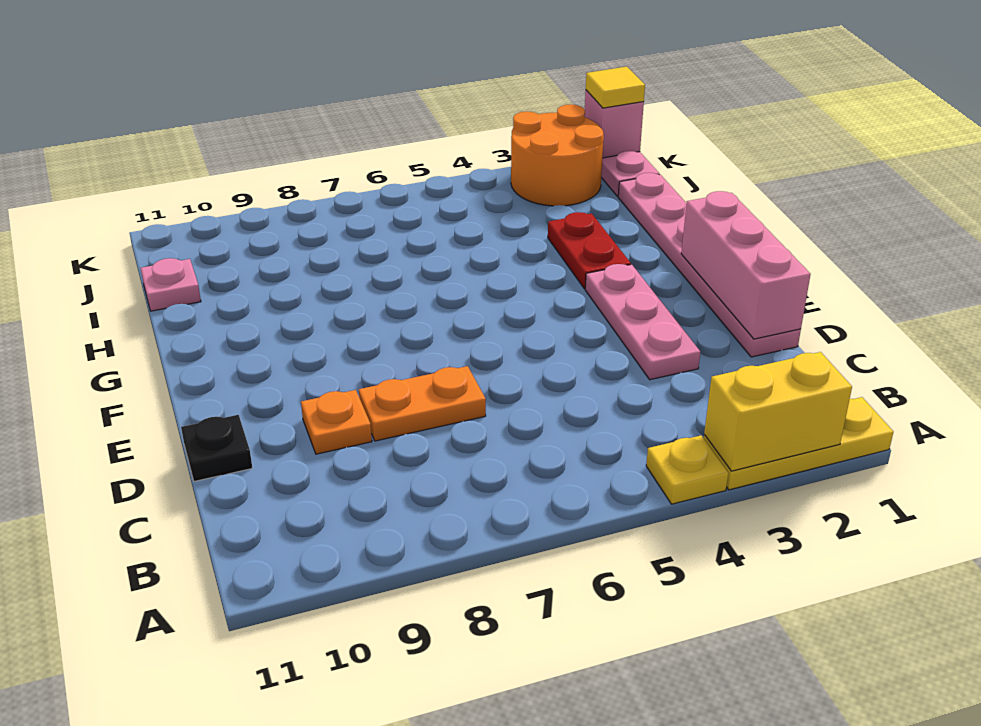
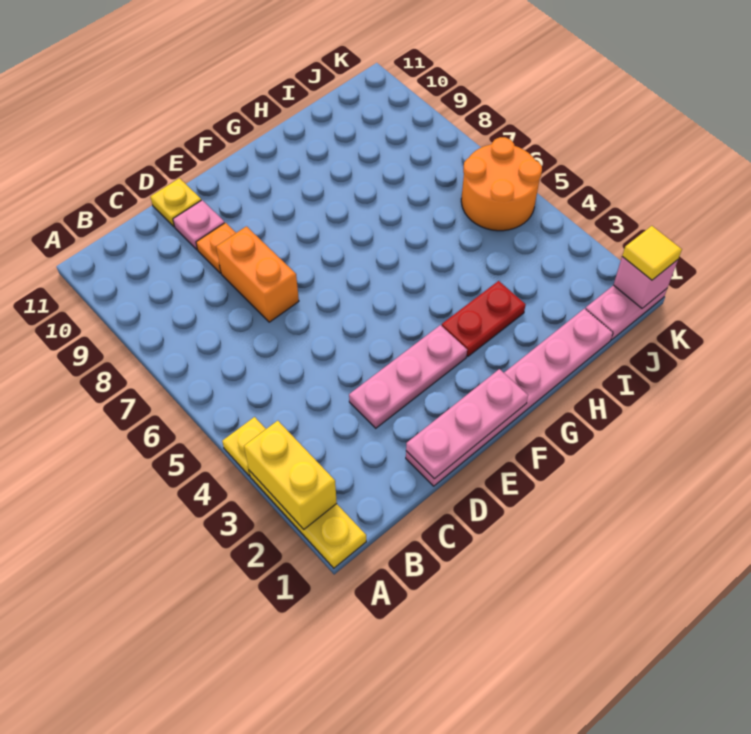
pink 1x3 brick [681,191,811,339] -> pink 1x3 plate [406,369,528,479]
orange 1x2 plate [359,366,486,441] -> orange 1x2 brick [216,226,299,322]
black 1x1 plate [181,415,252,481] -> yellow 1x1 plate [150,178,201,227]
pink 1x1 plate [141,258,201,311] -> pink 1x1 plate moved to [173,200,225,250]
orange 2x2 round brick [511,104,604,206] -> orange 2x2 round brick moved to [461,137,542,231]

